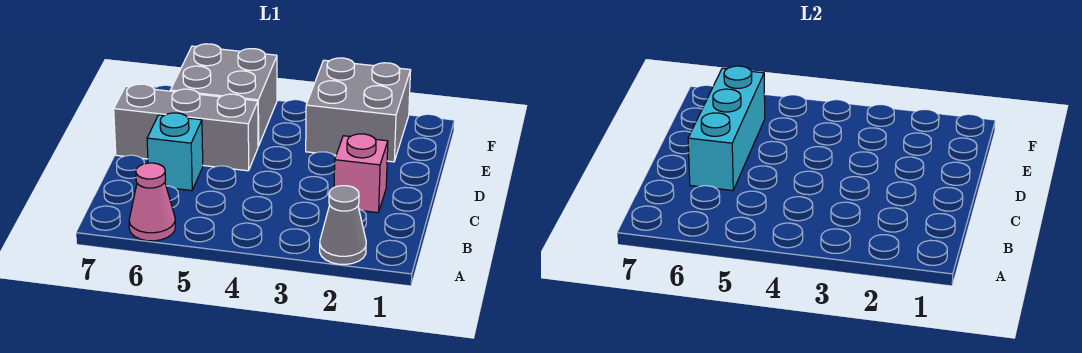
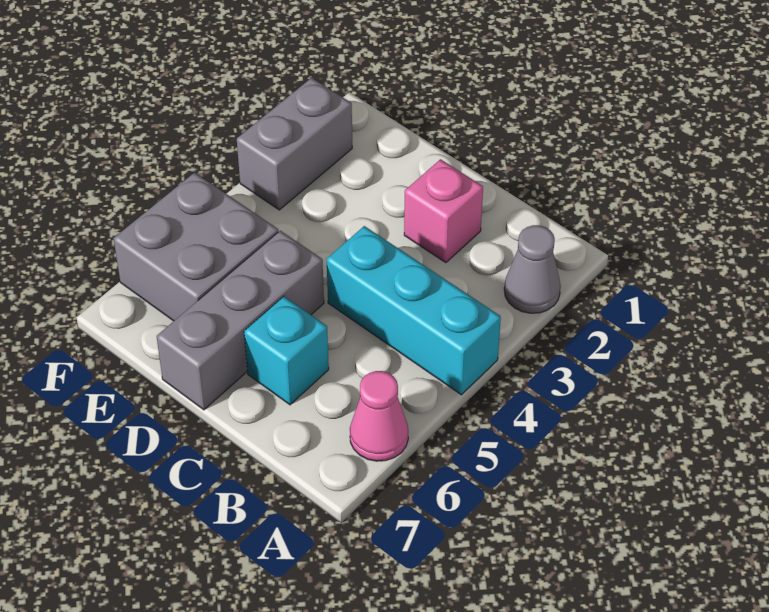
cyan 1x3 brick [688,66,765,191] -> cyan 1x3 brick moved to [327,226,501,395]
grey 2x2 brick [306,58,411,162] -> grey 1x2 brick [237,78,352,210]

